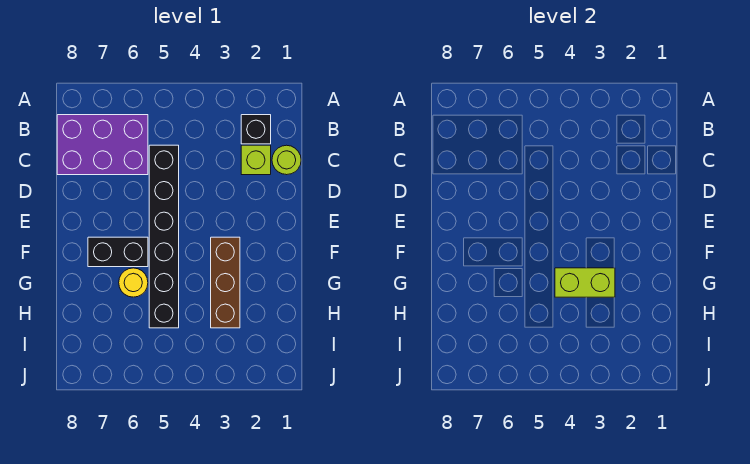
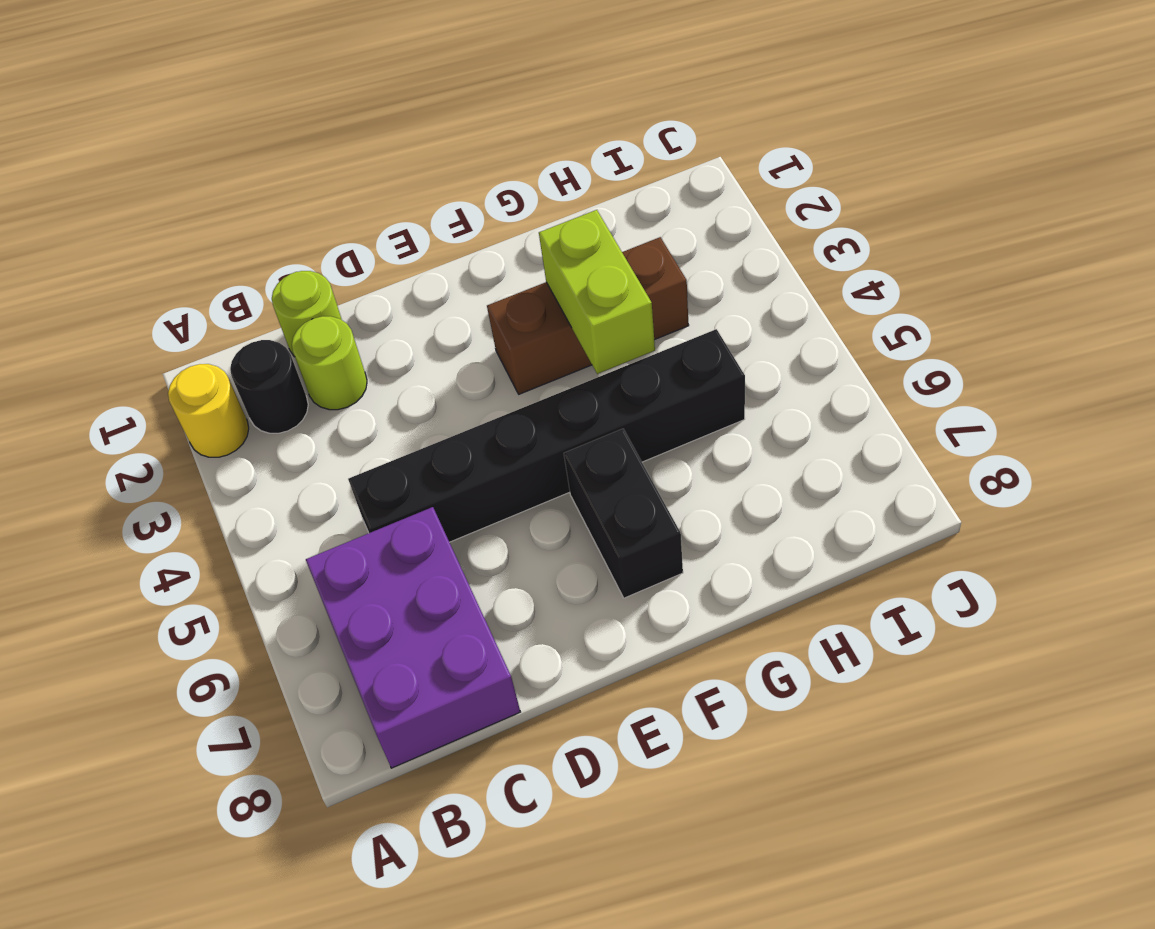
black 1x1 brick [241,115,271,144] -> black 1x1 round brick [230,340,308,433]
lime 1x1 brick [241,145,271,175] -> lime 1x1 round brick [292,316,367,410]
yellow 1x1 round brick [119,268,148,297] -> yellow 1x1 round brick moved to [168,364,249,457]

